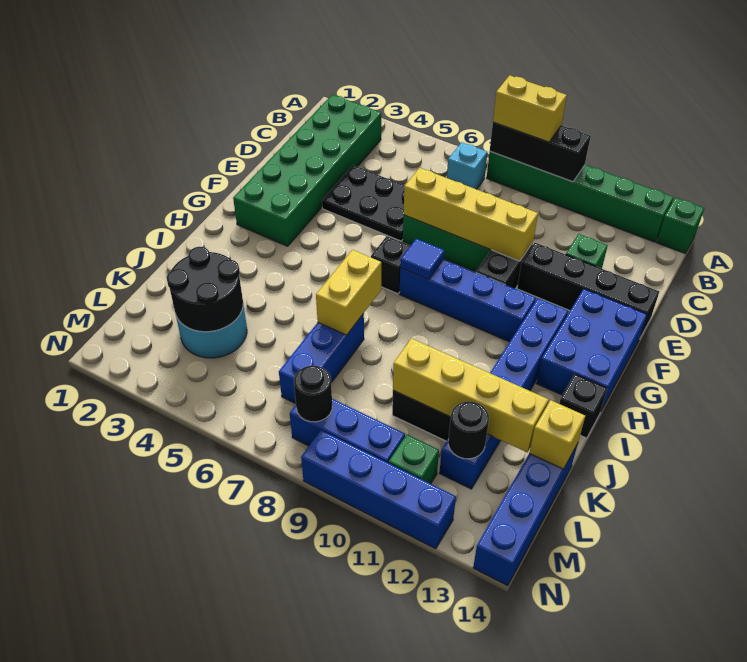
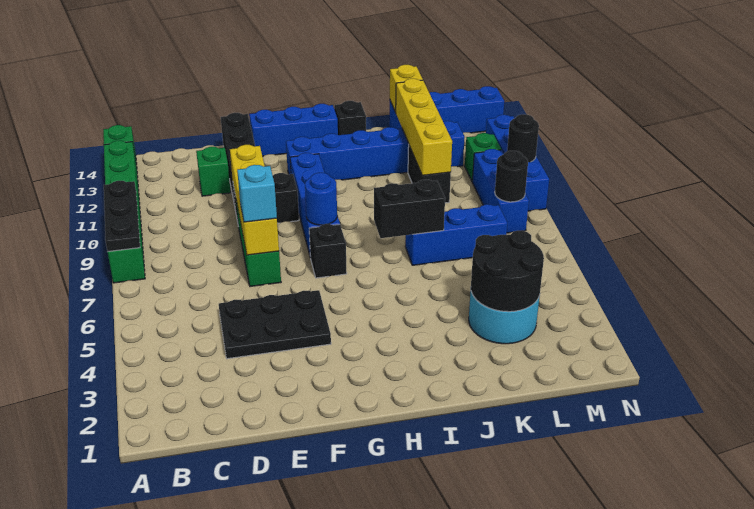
black 1x3 brick [490,122,591,182] -> black 1x3 plate [104,181,140,252]
yellow 1x2 brick [493,75,567,142] -> none
green 2x6 brick [233,94,381,246] -> none
cyan 1x1 brick [447,142,487,189] -> cyan 1x1 brick moved to [237,165,277,222]
black 2x3 plate [322,165,405,241] -> black 2x3 plate turned to [219,290,331,359]
blue 2x3 brick [536,289,647,410] -> blue 1x3 brick [249,104,338,156]
blue 1x1 tile [400,239,444,280] -> blue 1x1 round brick [305,173,337,225]
yellow 1x2 brick [316,250,381,335] -> black 1x2 brick [374,180,445,238]
black 1x1 round brick [448,401,489,459] -> black 1x1 round brick moved to [507,114,539,162]

